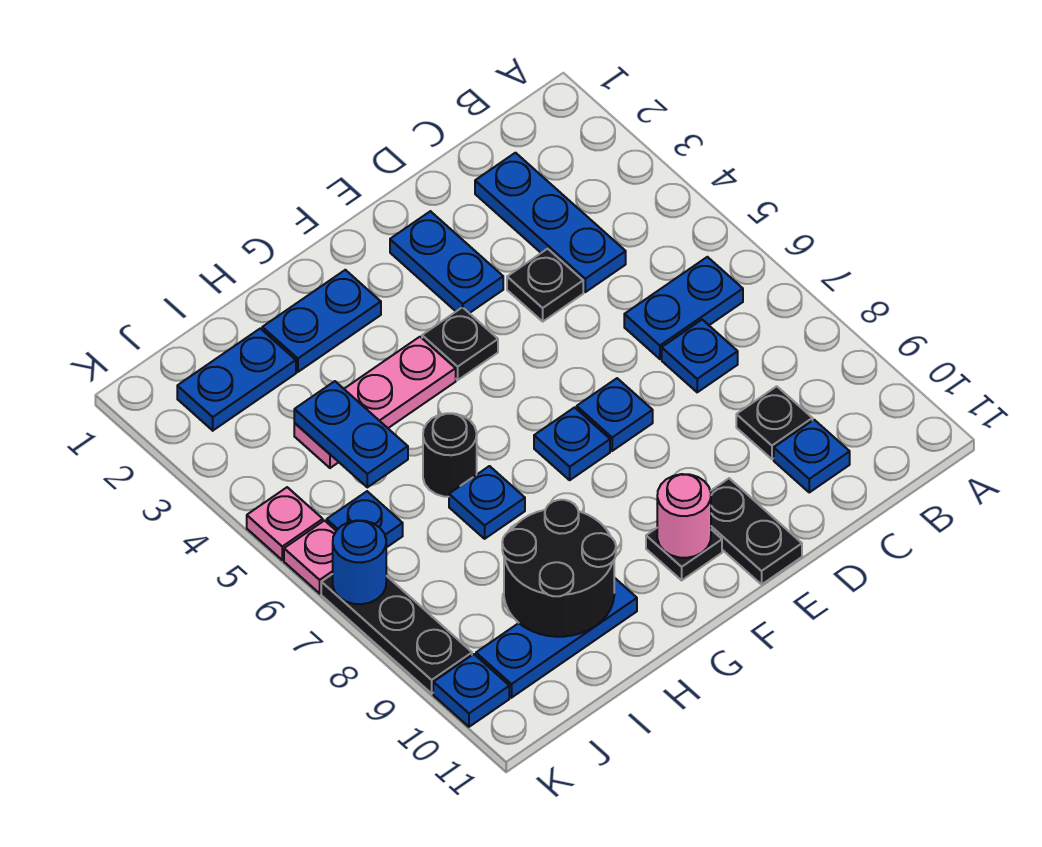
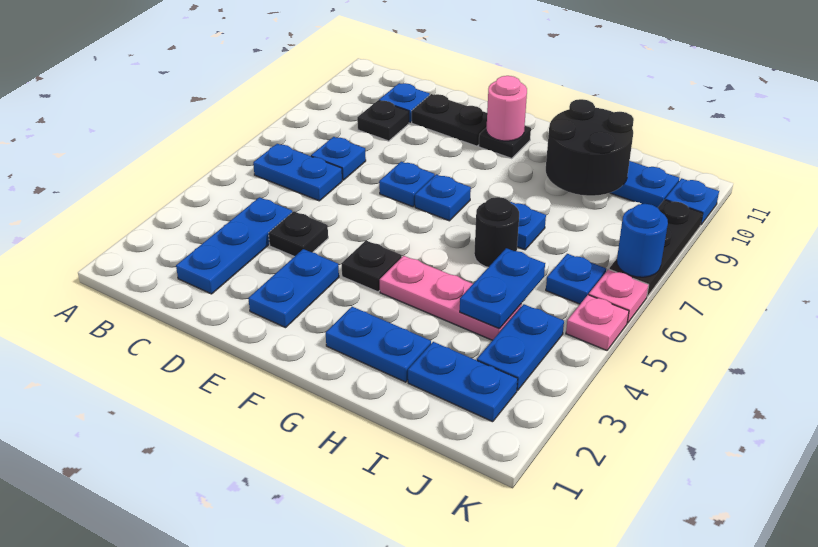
black 1x2 plate [710,478,802,584] -> black 1x2 plate turned to [412,94,487,146]
none -> blue 1x2 plate [477,304,564,390]

